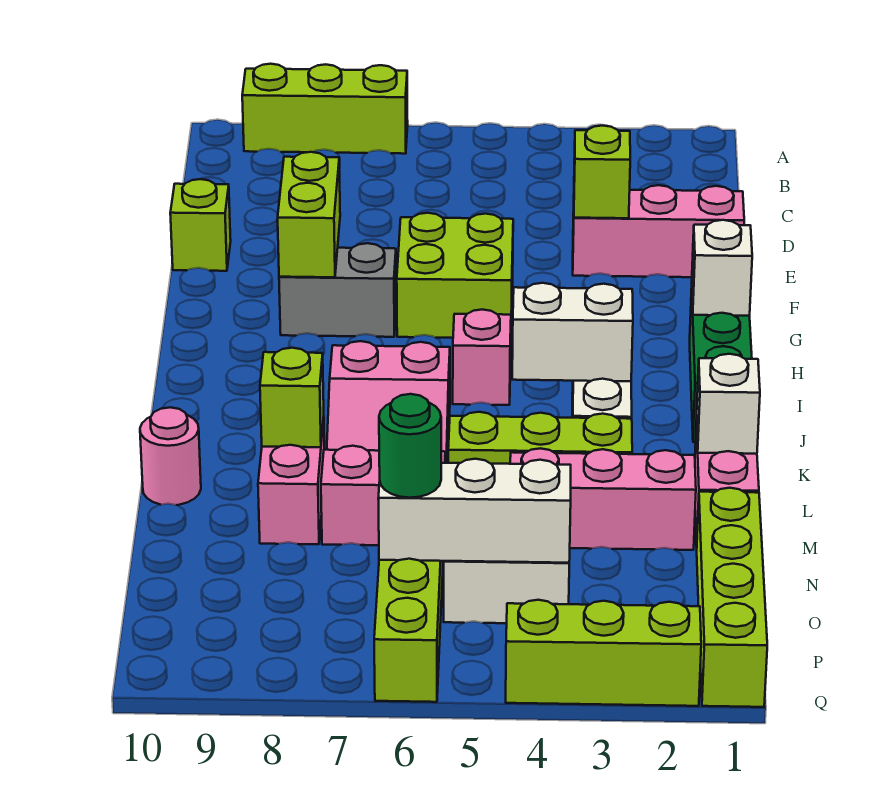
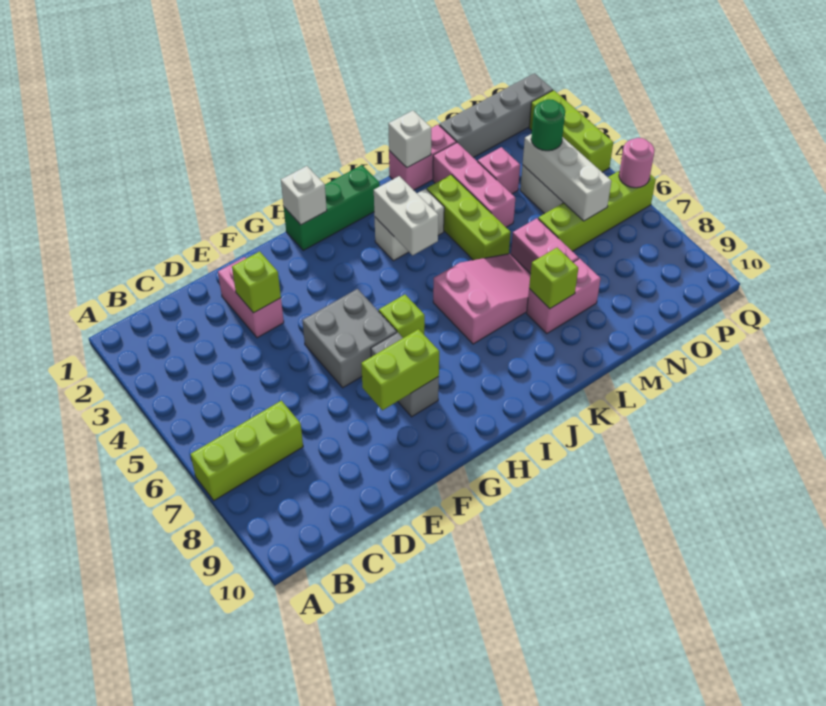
lime 1x3 brick [242,64,408,154] -> lime 1x3 brick turned to [191,401,303,500]
pink 1x3 brick [573,185,744,277] -> pink 1x2 brick [218,257,284,338]
lime 1x1 brick [170,179,231,271] -> lime 1x1 brick moved to [379,295,425,338]
lime 2x2 brick [397,213,513,338] -> grey 2x2 brick [302,289,397,388]
pink 1x1 brick [453,310,511,405] -> pink 1x1 brick moved to [478,147,520,194]
pink 1x1 round brick [140,407,201,505] -> pink 1x1 round brick moved to [619,138,655,188]
lime 1x4 brick [697,488,767,707] -> grey 1x4 brick [439,73,553,158]
green 1x1 round brick [379,394,441,498] -> green 1x1 round brick moved to [531,99,565,151]

